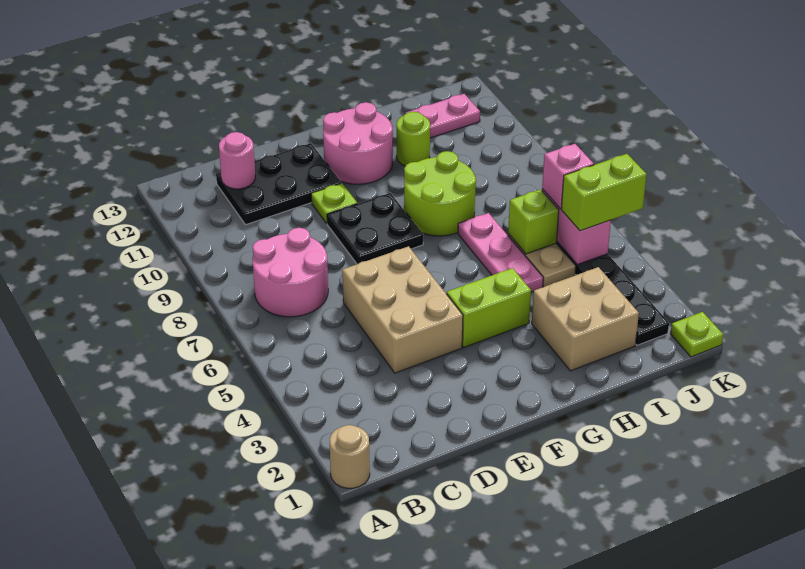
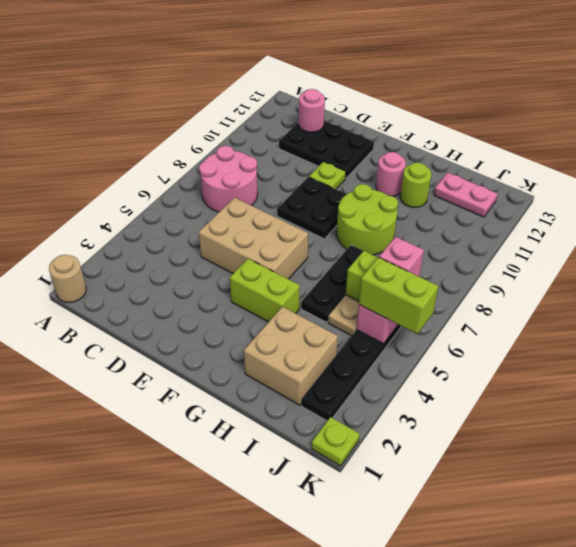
tan 2x3 brick [342,246,463,373] -> tan 2x3 brick turned to [198,198,308,279]
pink 2x2 round brick [323,102,393,184] -> pink 1x1 round brick [376,152,406,196]
pink 1x3 plate [458,213,543,292] -> black 1x3 plate [301,245,363,322]

